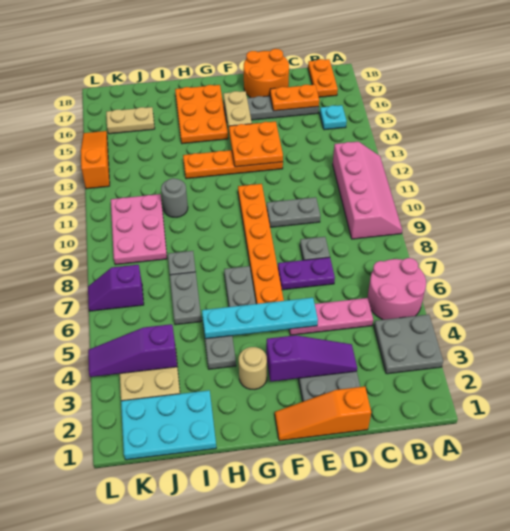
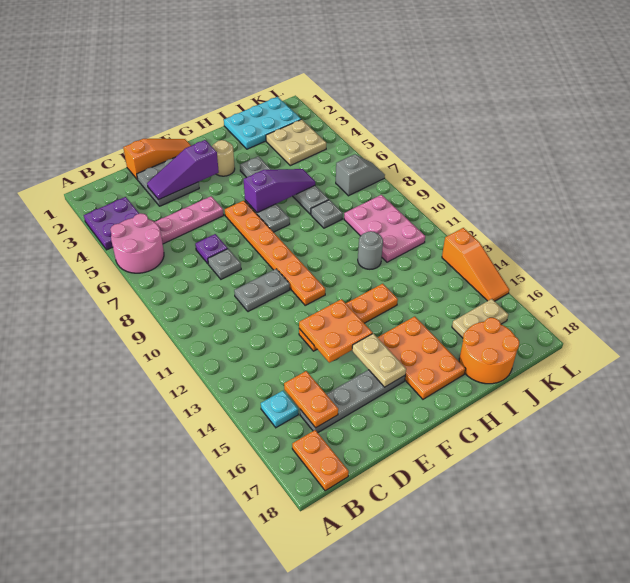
grey 2x2 plate [374,314,443,374] -> purple 2x2 plate [84,197,139,250]
pink 2x4 slope [333,142,402,239] -> none
orange 1x2 plate [270,85,319,111] -> orange 1x2 plate turned to [284,371,338,428]
purple 1x2 plate [278,257,335,290] -> purple 1x1 plate [195,234,228,264]
orange 2x2 round brick [244,49,289,98] -> orange 2x2 round brick moved to [459,318,519,384]
cyan 1x4 plate [202,298,318,339] -> none
purple 1x3 slope [88,324,177,377] -> purple 1x3 slope moved to [244,169,315,213]
purple 1x2 slope [88,265,144,311] -> grey 1x2 slope [336,154,385,196]

